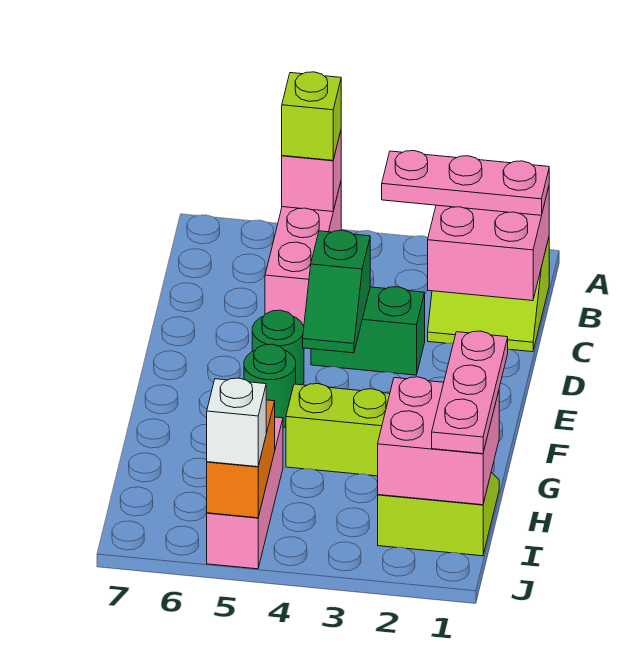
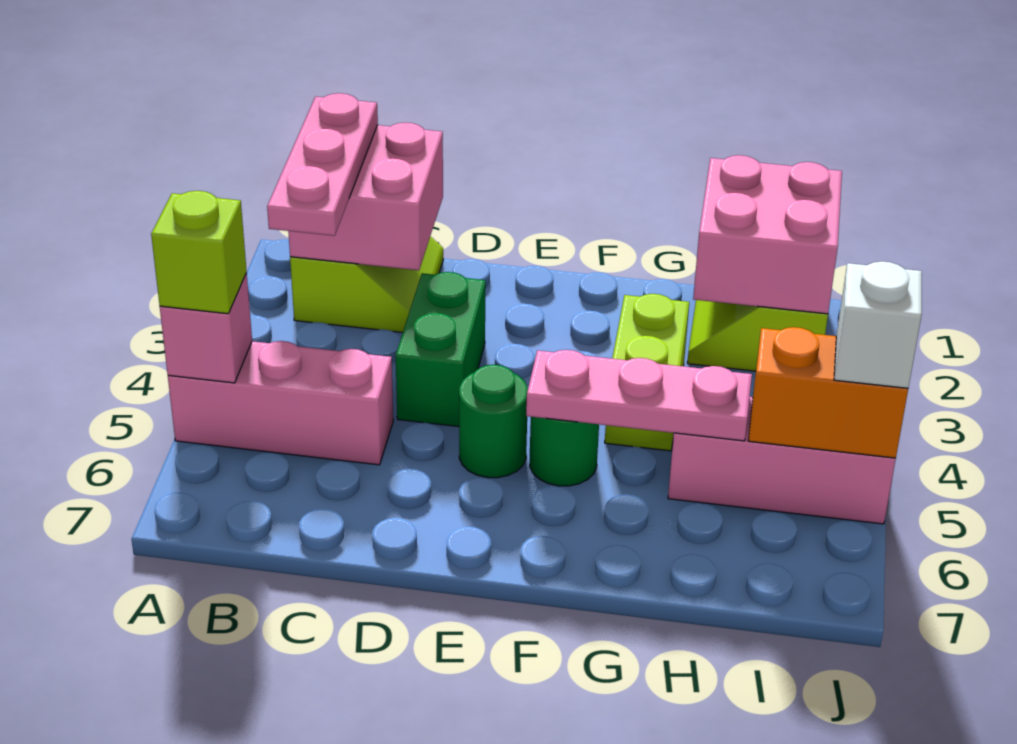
green 1x2 slope [303,230,370,353] -> none
pink 1x3 plate [432,331,508,454] -> pink 1x3 plate moved to [526,350,752,441]

